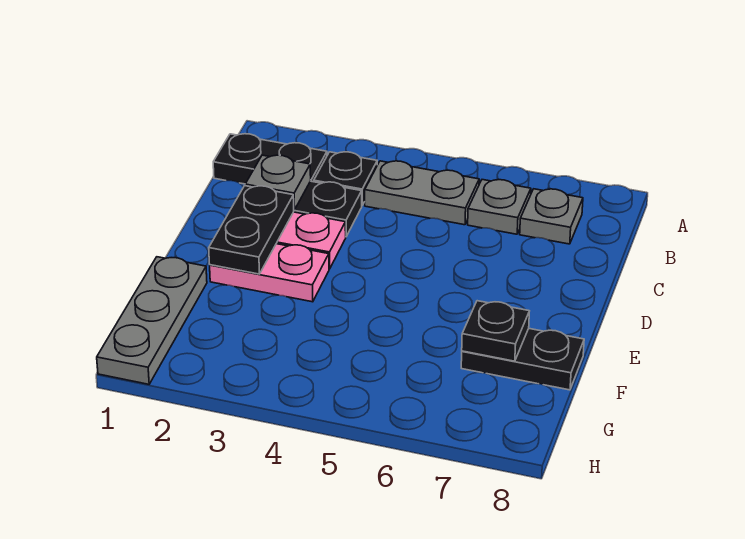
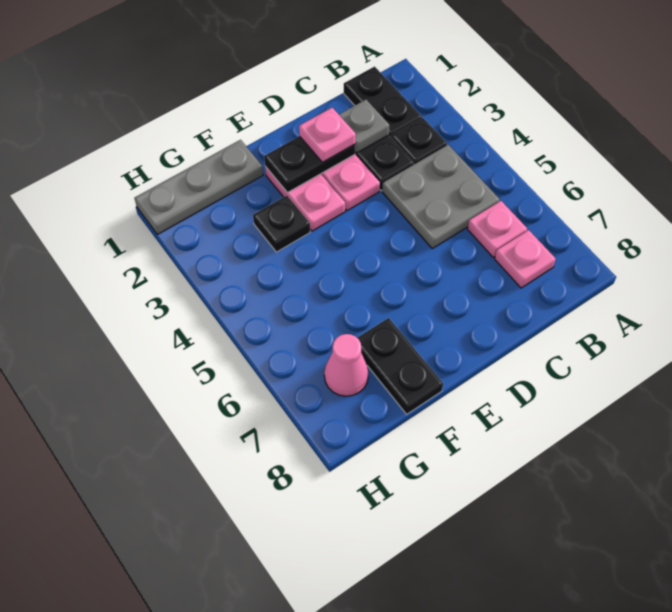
grey 1x2 plate [365,161,479,225] -> grey 2x2 plate [382,145,500,248]
grey 1x1 plate [468,180,531,234] -> pink 1x1 plate [468,201,527,257]
grey 1x1 plate [520,189,583,244] -> pink 1x1 plate [495,230,556,288]
none -> pink 1x1 plate [299,108,356,162]
black 1x1 plate [462,301,529,361] -> black 1x1 plate moved to [253,196,310,252]
none -> pink 1x1 cone [324,334,369,396]

